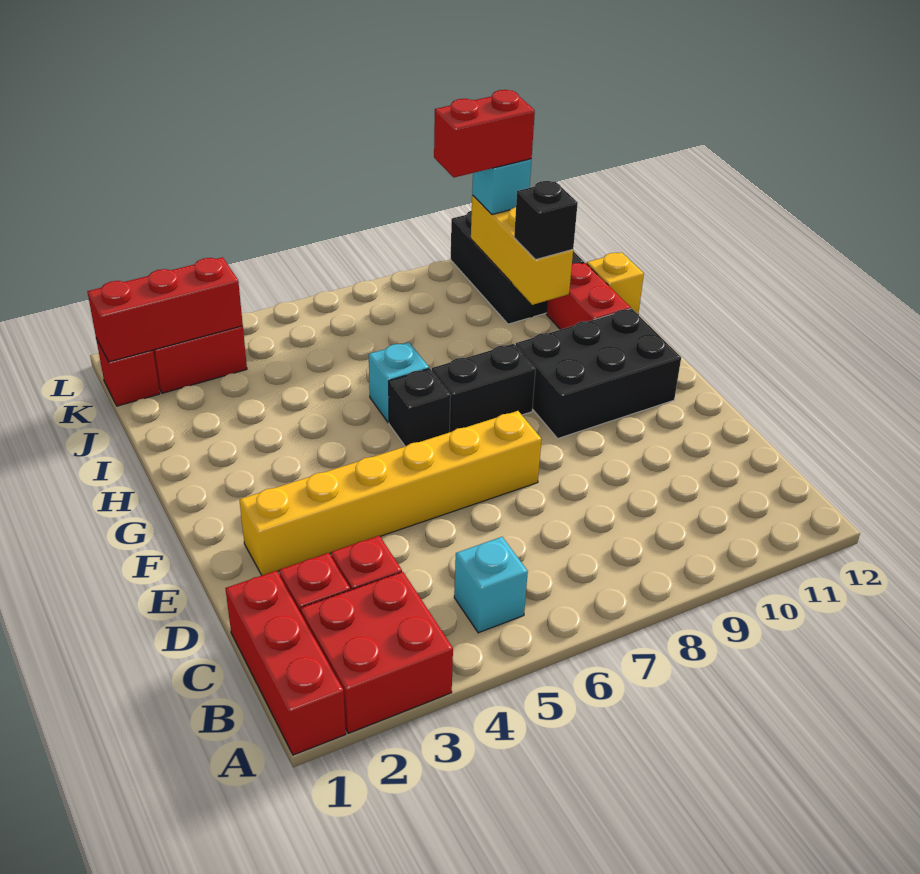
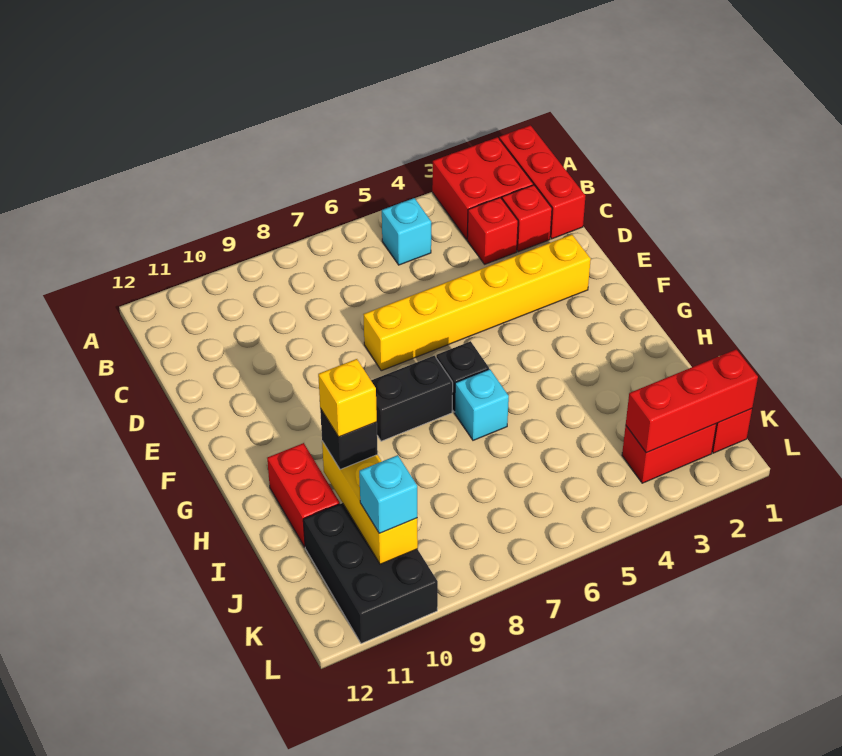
black 2x3 brick [515,309,681,438] -> none
yellow 1x1 brick [587,252,644,314] -> yellow 1x1 brick moved to [318,359,377,437]
red 1x2 brick [434,90,535,177] -> none

